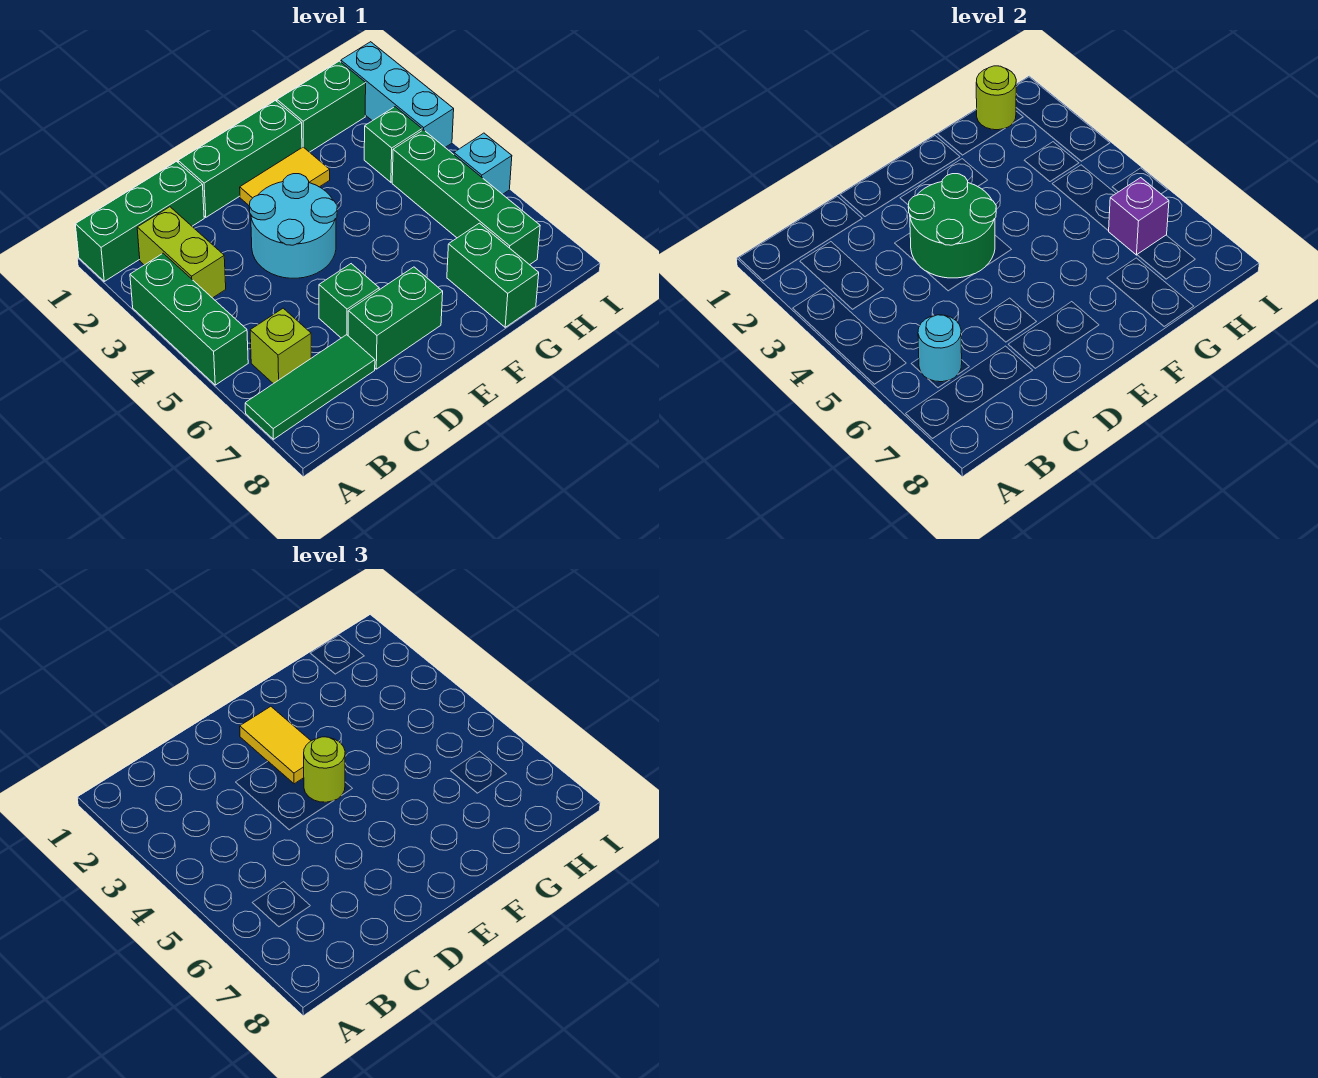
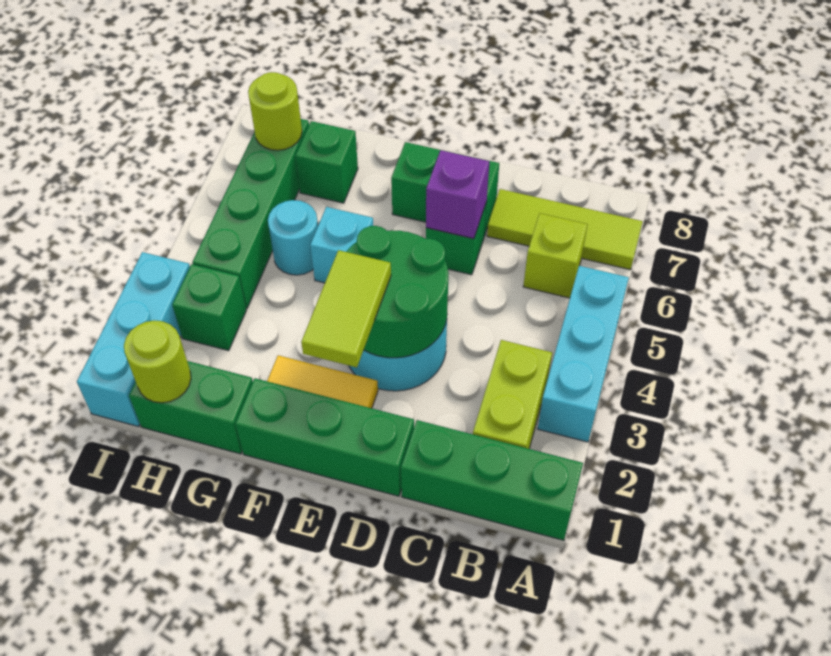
green 1x3 brick [130,253,248,385] -> cyan 1x3 brick [538,266,629,442]
green 1x3 tile [245,335,375,439] -> lime 1x3 tile [487,189,643,270]
cyan 1x1 round brick [918,315,962,382] -> cyan 1x1 round brick moved to [268,200,318,275]
yellow 1x2 tile [240,707,311,784] -> lime 1x2 tile [301,250,391,367]
lime 1x1 round brick [304,737,345,802] -> lime 1x1 round brick moved to [248,72,302,150]
green 1x2 brick [447,223,539,327] -> green 1x1 brick [295,121,358,203]
purple 1x1 brick [1109,178,1169,255] -> purple 1x1 brick moved to [426,150,489,239]
cyan 1x1 brick [454,133,512,194] -> cyan 1x1 brick moved to [310,207,373,283]

